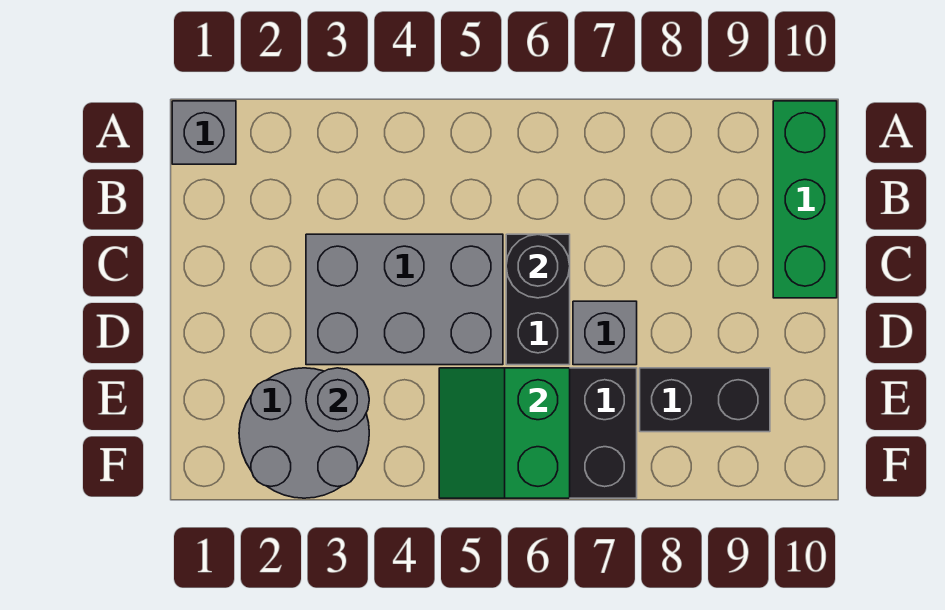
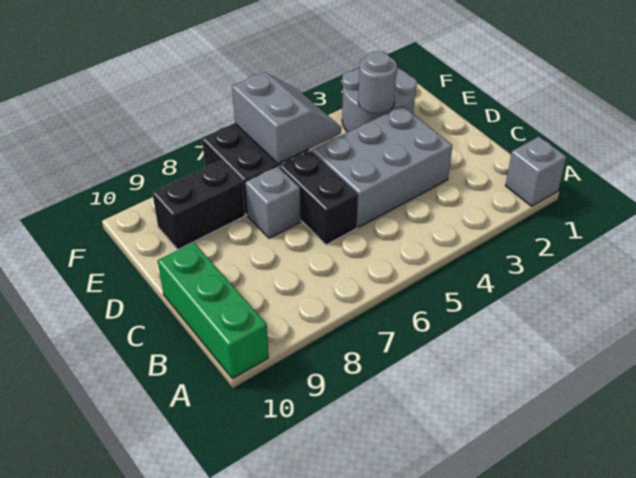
black 1x1 round brick [506,234,570,298] -> none
green 2x2 slope [439,368,570,498] -> grey 2x2 slope [232,72,341,164]

